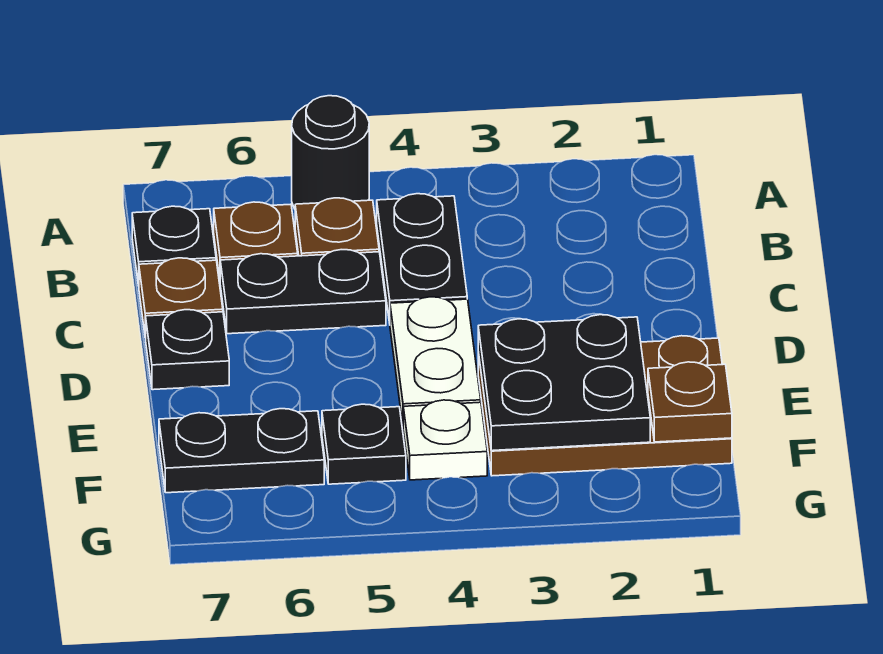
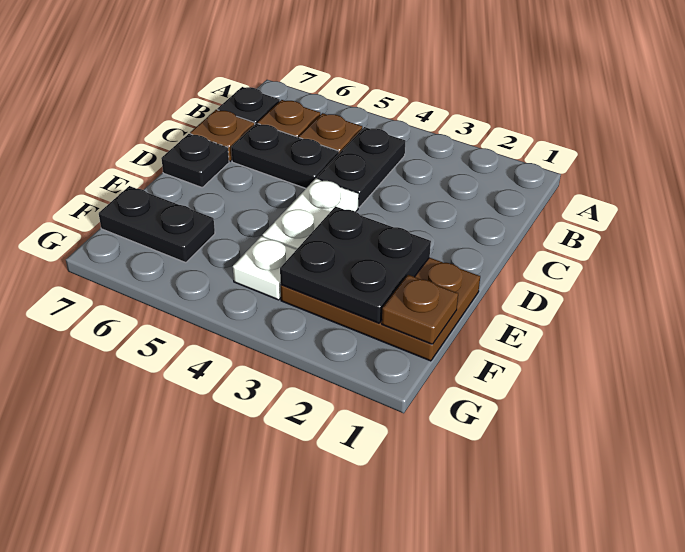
black 1x1 round brick [292,96,369,209] -> none
black 1x1 plate [322,404,406,484] -> none

